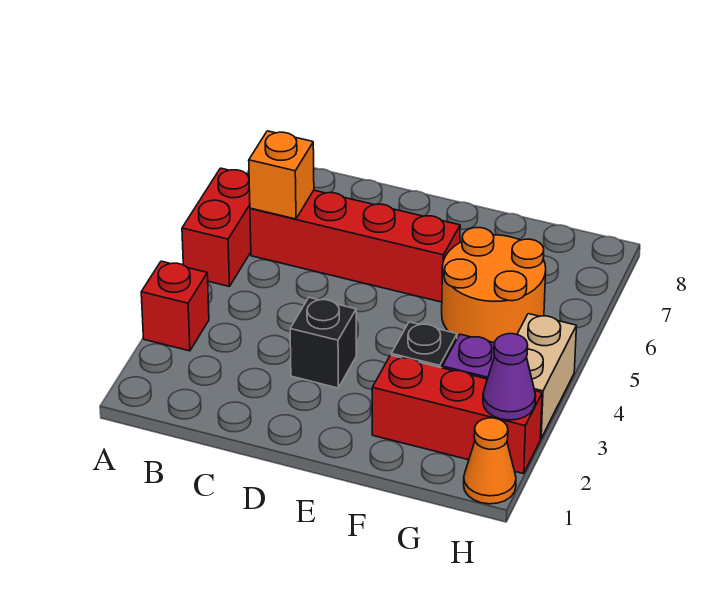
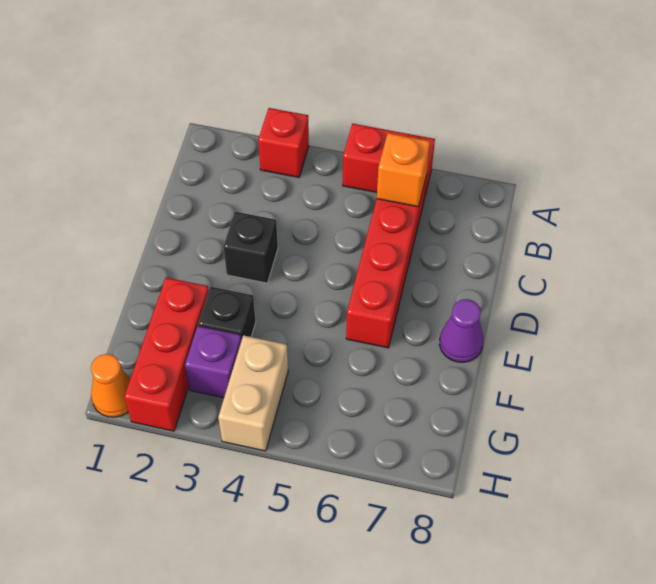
orange 2x2 round brick [442,228,546,343] -> none
purple 1x1 cone [483,334,536,420] -> purple 1x1 cone moved to [439,299,483,362]
tan 1x2 brick [517,314,576,439] -> tan 1x2 brick turned to [218,335,288,451]

